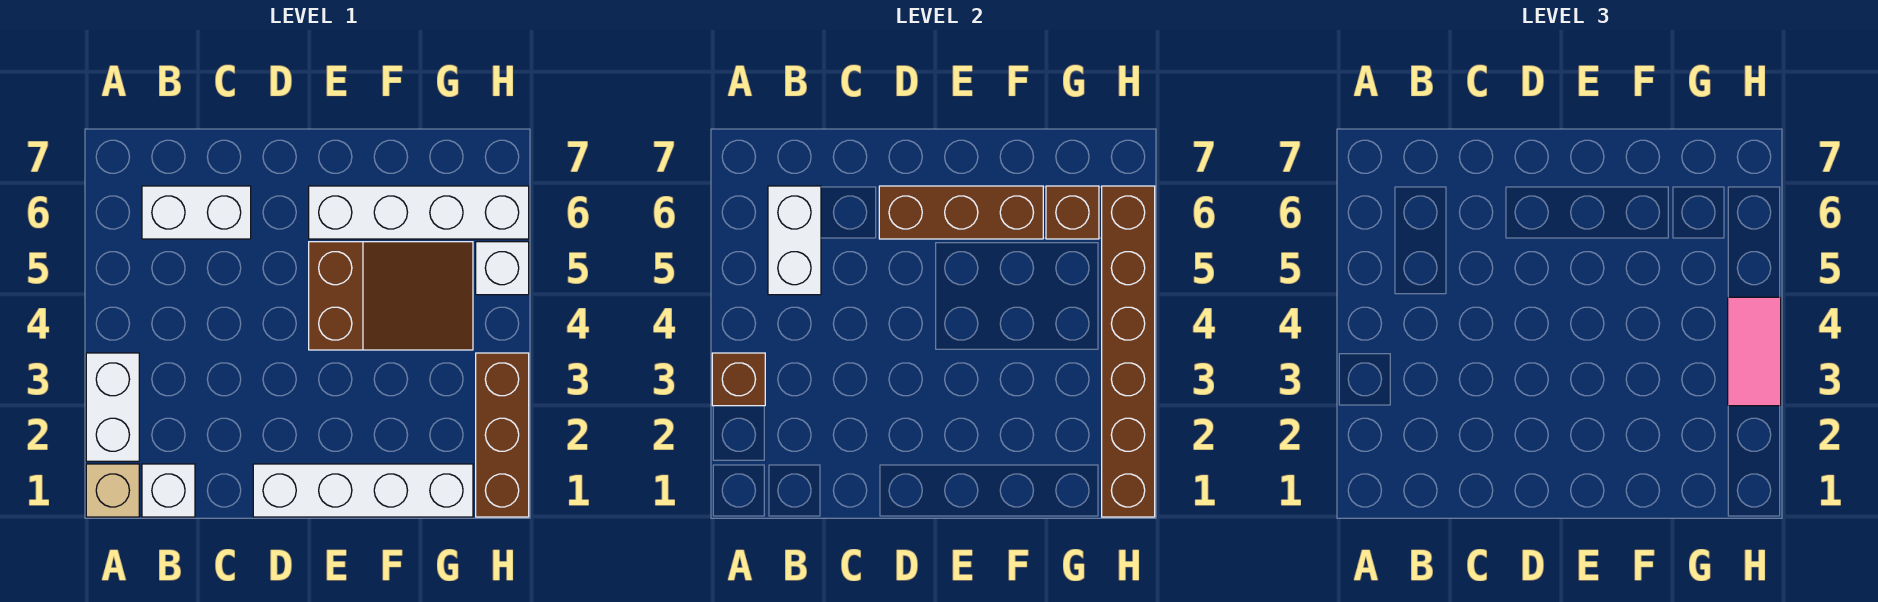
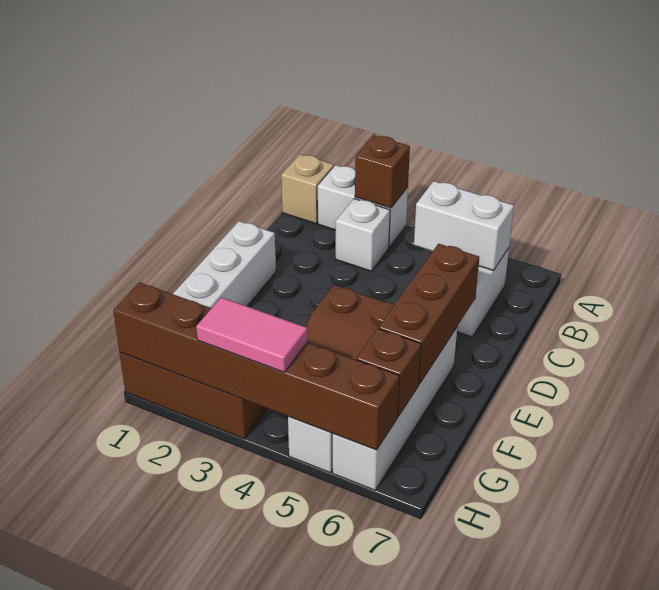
white 1x1 brick [142,464,195,517] -> white 1x1 brick moved to [336,199,390,271]

